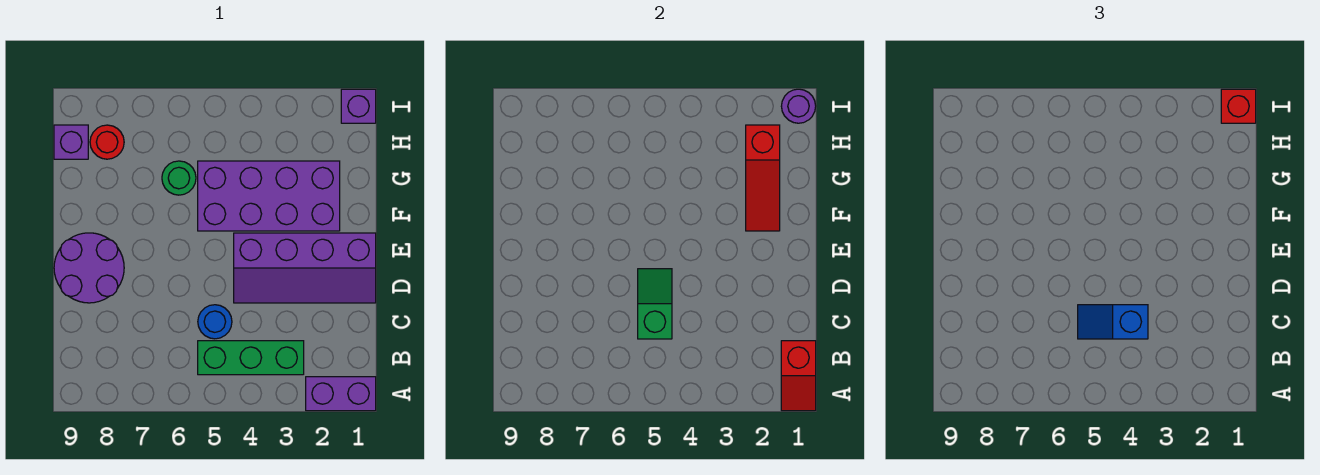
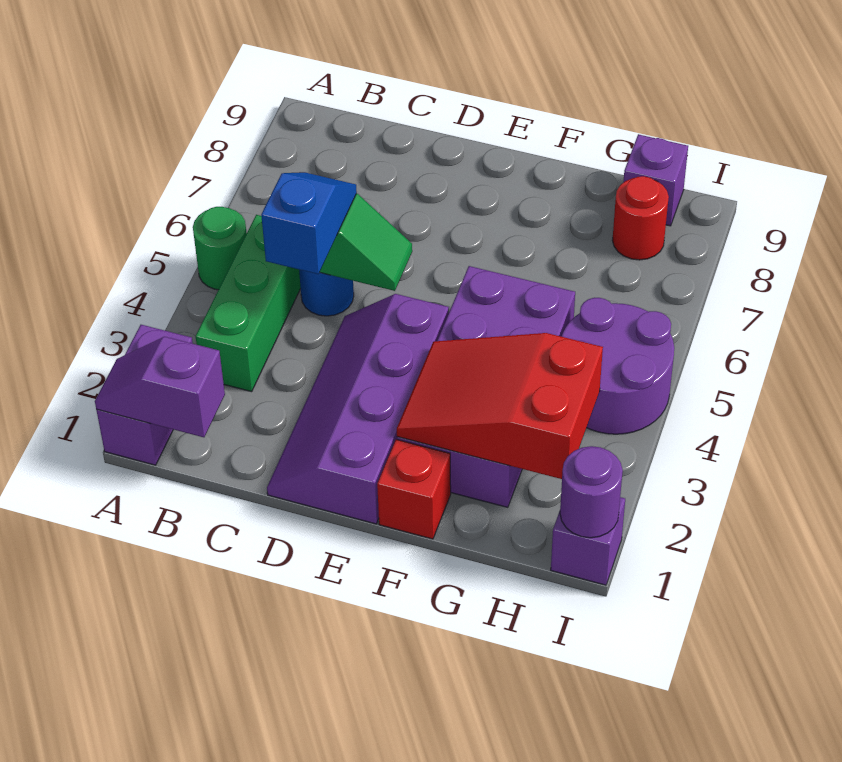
red 1x2 slope [781,341,816,411] -> purple 1x2 slope [95,337,225,437]
purple 2x2 round brick [54,233,124,303] -> purple 2x2 round brick moved to [562,298,674,434]
red 1x3 slope [746,125,780,231] -> red 2x3 slope [397,333,603,479]
green 1x1 round brick [162,161,196,195] -> green 1x1 round brick moved to [193,207,247,290]
red 1x1 brick [1221,89,1256,123] -> red 1x1 brick moved to [377,439,451,539]

